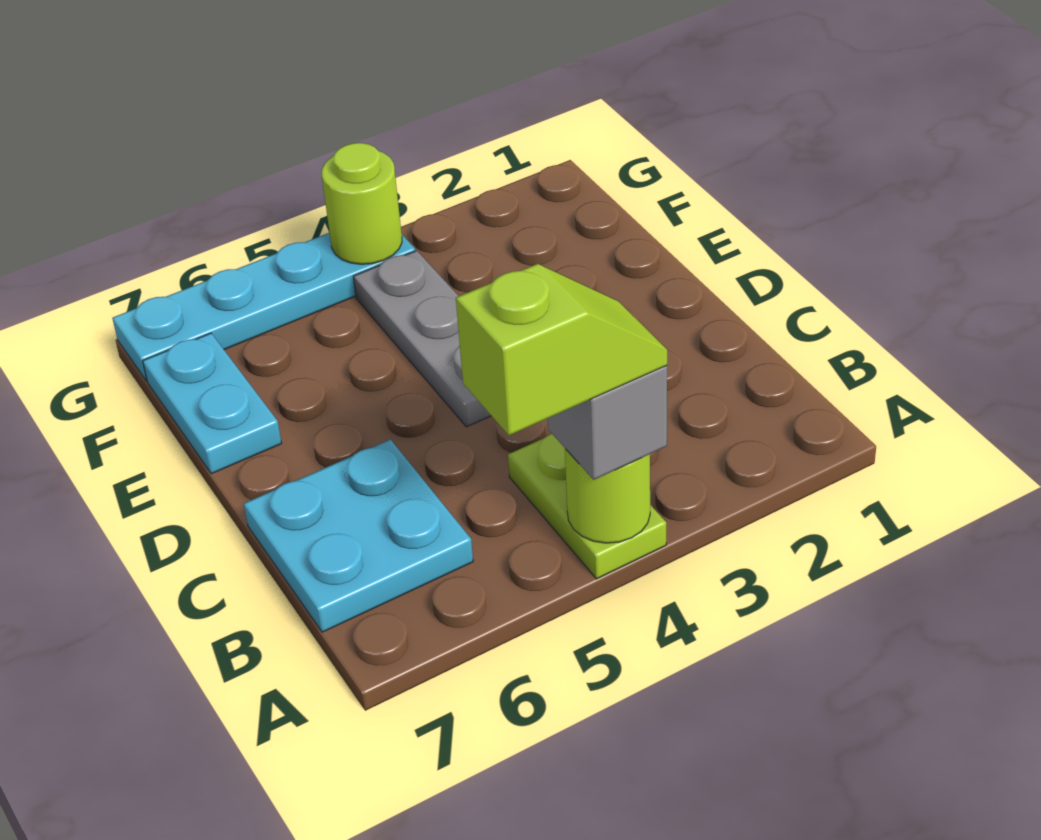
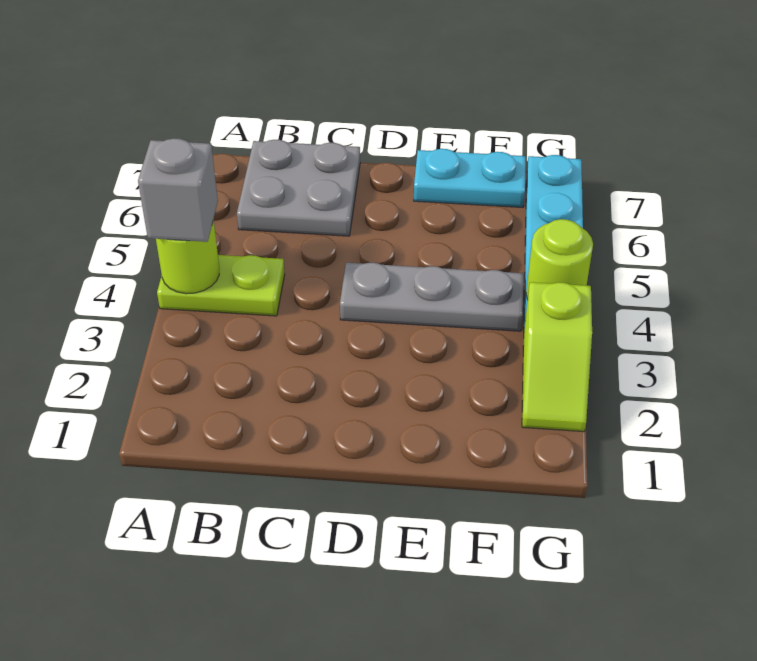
lime 1x2 slope [456,264,667,436] -> lime 1x2 slope moved to [522,282,592,432]
cyan 2x2 plate [244,440,473,632] -> grey 2x2 plate [237,140,360,236]

